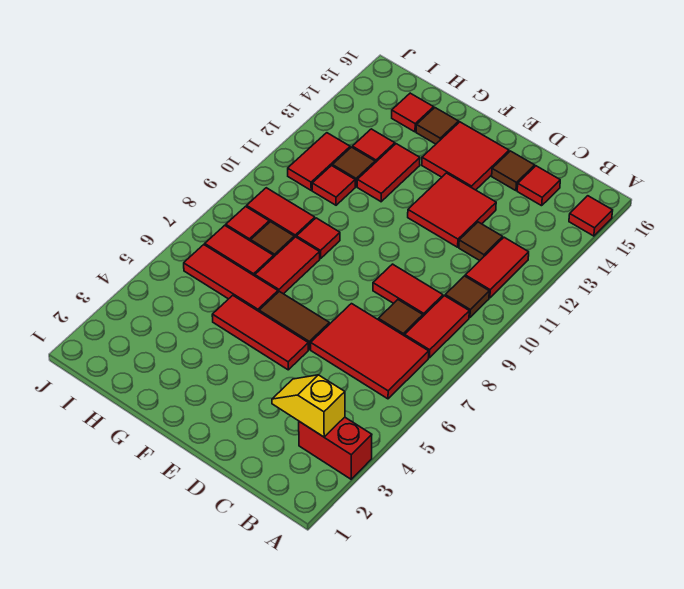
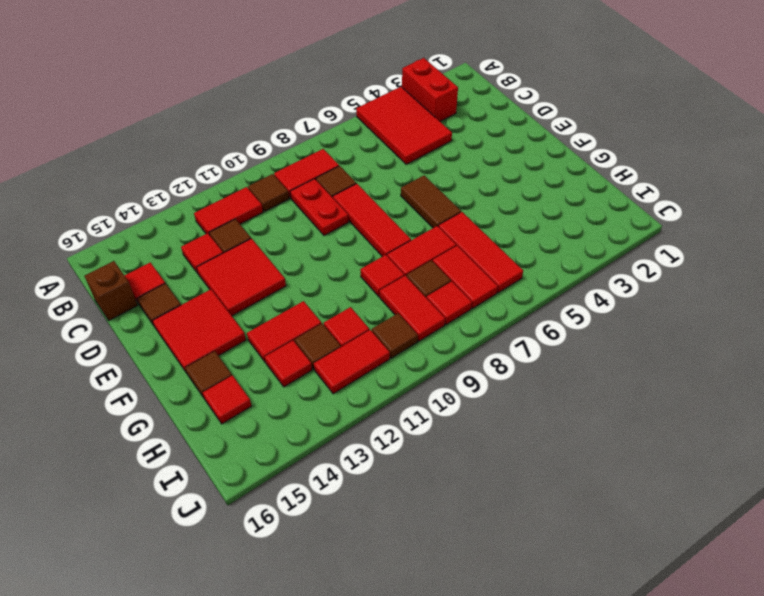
red 1x1 tile [569,196,613,236] -> red 1x1 tile moved to [181,233,223,273]
yellow 1x2 slope [272,375,345,437] -> none
red 2x3 tile [311,304,429,399] -> red 2x3 tile moved to [356,87,452,164]
red 1x2 tile [373,264,443,316] -> red 1x2 plate [290,179,349,236]
none -> brown 1x1 brick [85,261,138,320]
red 1x3 tile [212,295,308,370] -> red 1x3 tile moved to [333,183,411,257]
none -> brown 1x1 tile [372,313,418,358]

